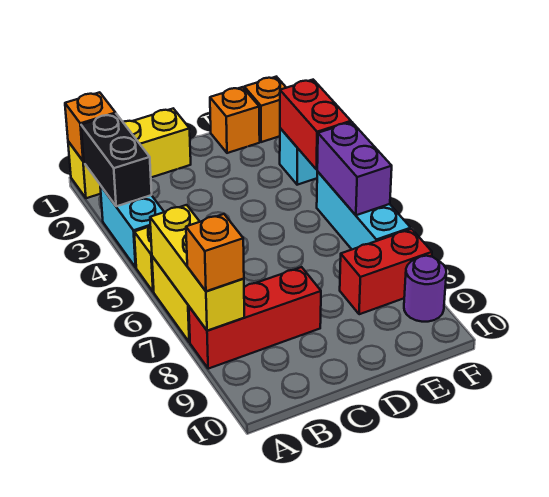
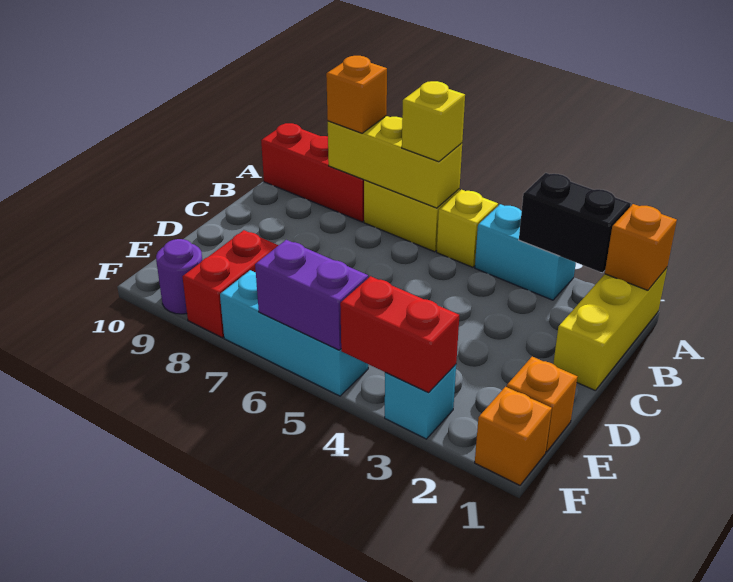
none -> yellow 1x1 brick [402,81,465,162]
red 1x3 brick [189,267,321,369] -> red 1x3 brick turned to [261,123,364,222]

